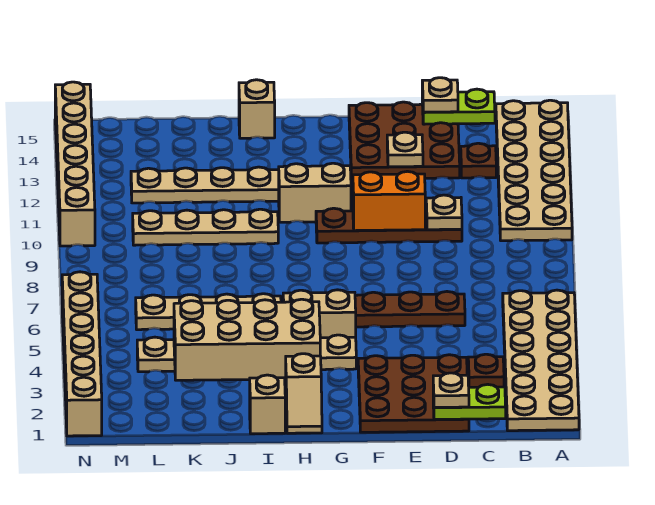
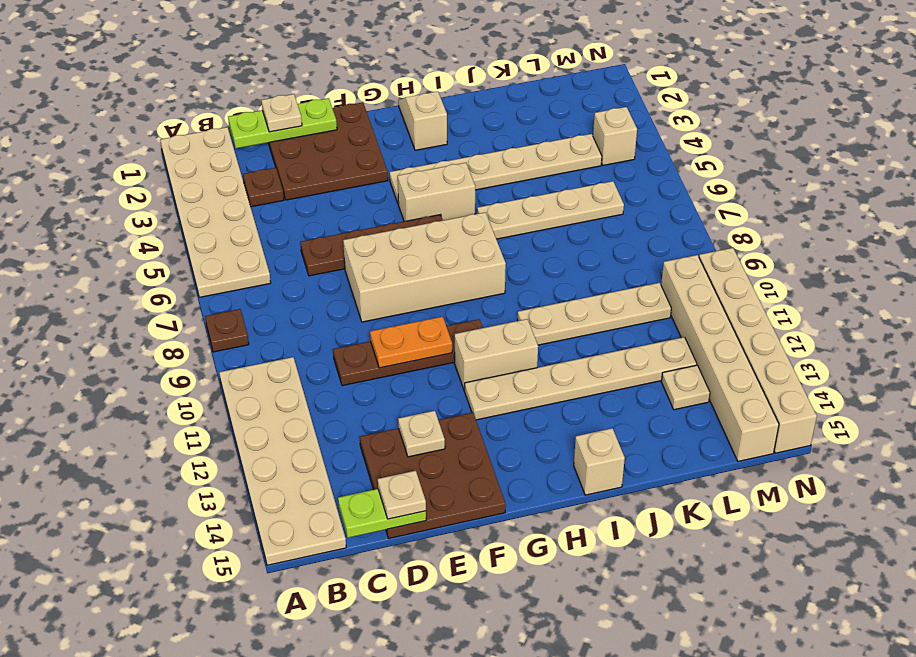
lime 1x2 plate [433,384,506,419] -> lime 1x3 plate [228,98,337,148]
brown 1x1 plate [461,143,496,178] -> brown 1x1 plate moved to [205,309,249,352]
tan 1x1 plate [426,195,462,230] -> tan 1x1 plate moved to [662,365,710,410]
orange 1x2 brick [353,171,425,231] -> orange 1x2 plate [370,317,452,368]
tan 2x4 brick [174,299,320,380] -> tan 2x4 brick moved to [343,212,506,322]
tan 1x1 brick [250,375,285,434] -> tan 1x1 brick moved to [593,107,637,165]
tan 1x6 brick [62,272,102,436] -> tan 1x6 brick moved to [661,255,779,461]

